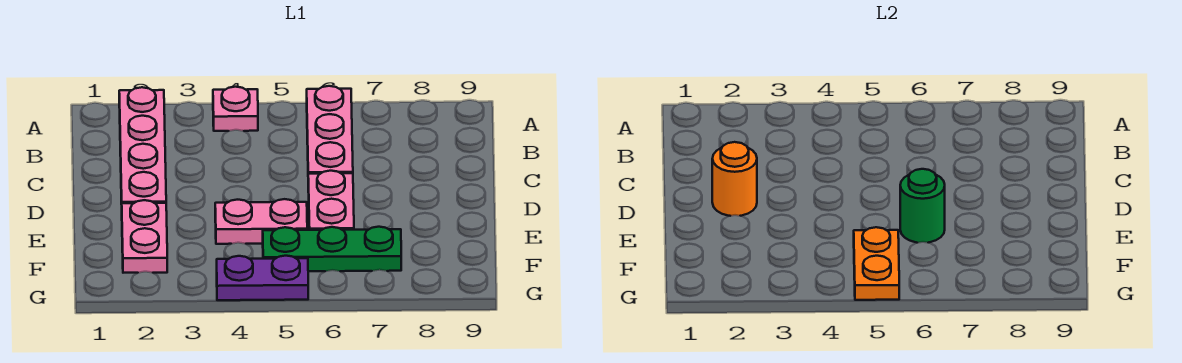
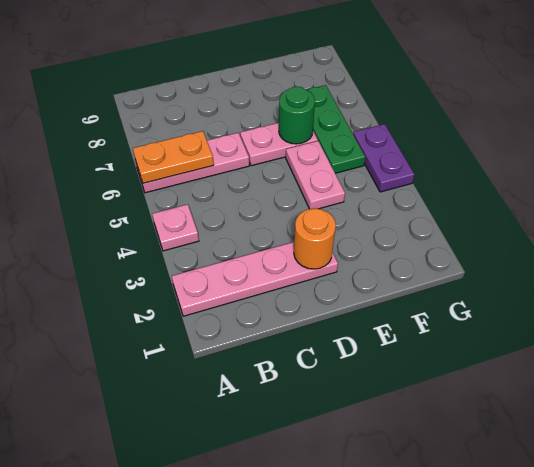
pink 1x2 plate [122,200,167,273] -> none
orange 1x2 plate [854,227,899,300] -> orange 1x2 plate moved to [133,131,214,183]

